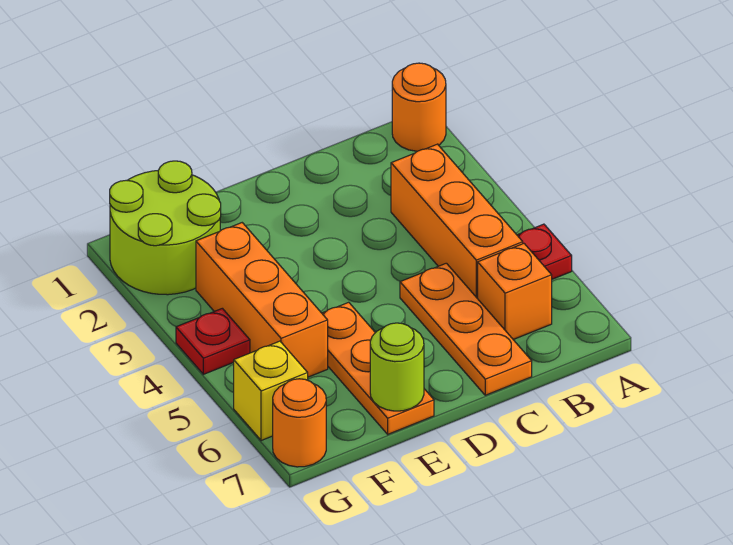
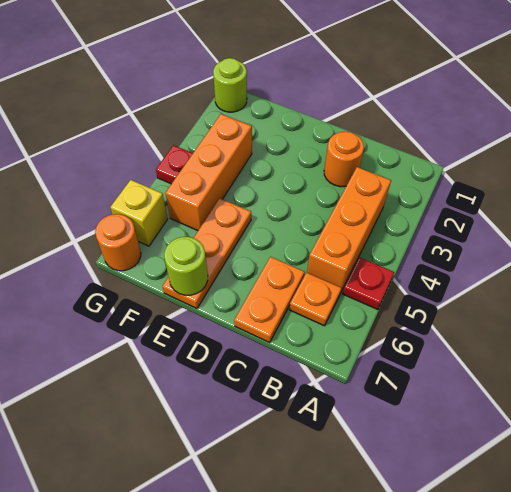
orange 1x1 round brick [392,63,446,151] -> orange 1x1 round brick moved to [324,132,364,187]
orange 1x1 brick [478,244,552,340] -> orange 1x1 plate [289,273,342,326]
orange 1x3 plate [400,263,532,395] -> orange 1x2 plate [234,257,305,342]
lime 2x2 round brick [110,161,221,295] -> lime 1x1 round brick [213,58,247,112]

